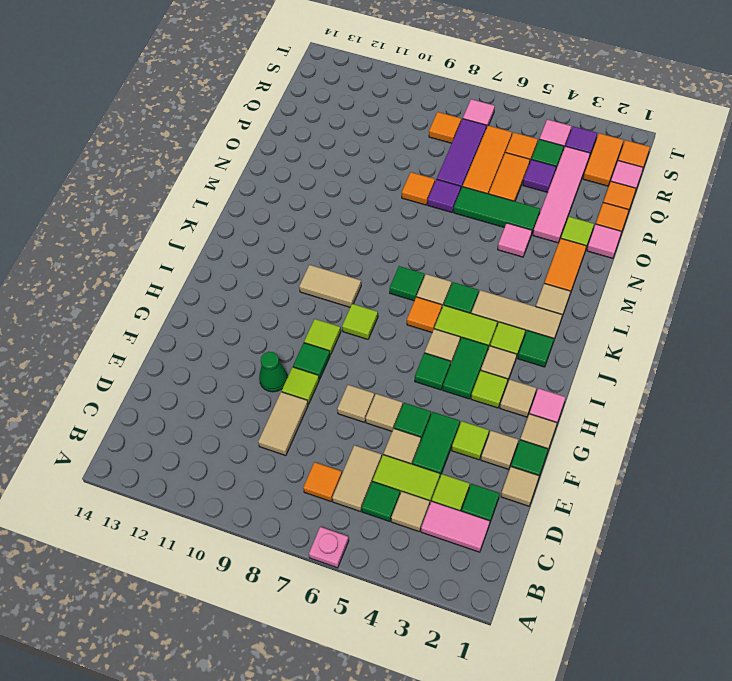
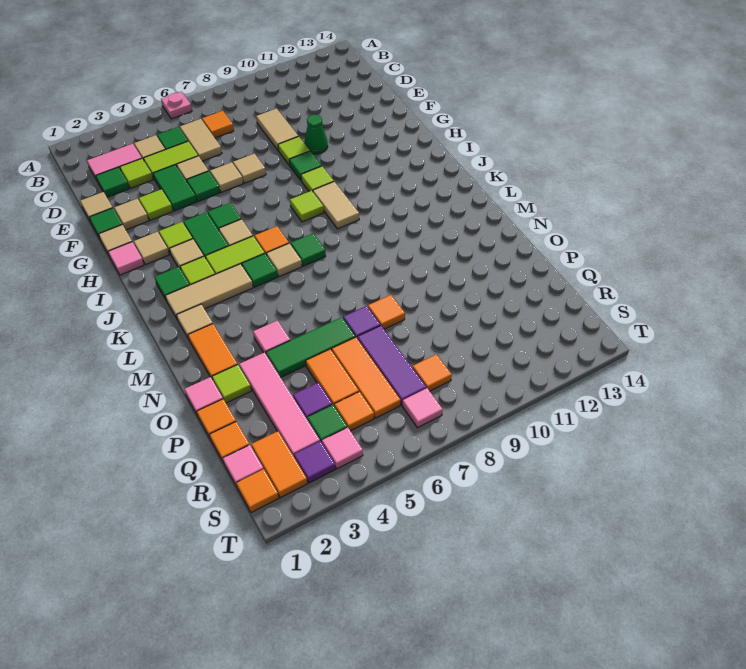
tan 1x2 tile [299,265,361,307] -> tan 1x2 tile turned to [313,182,359,229]

